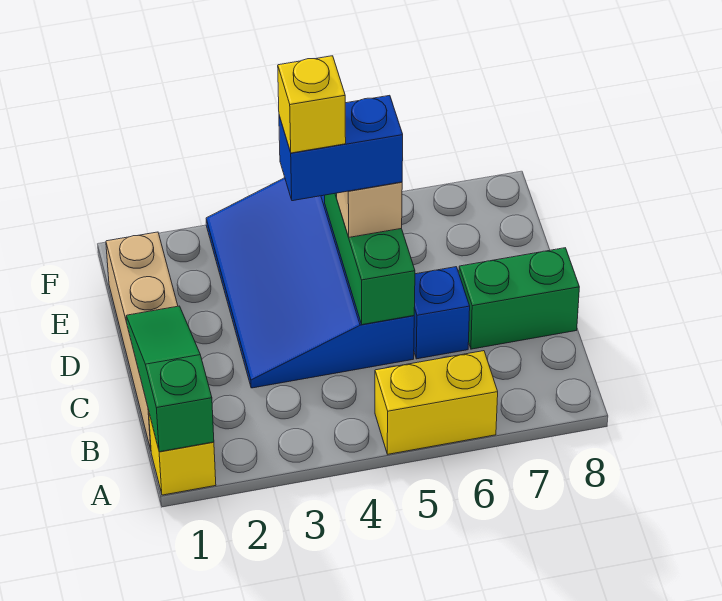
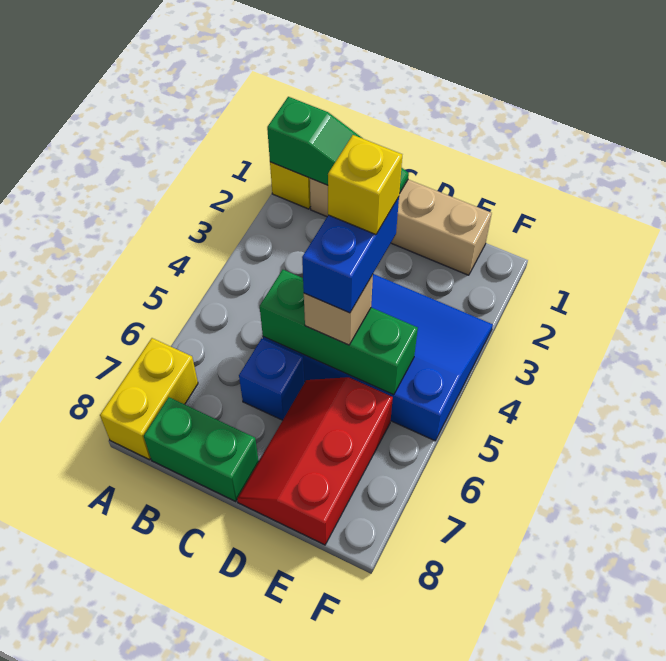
yellow 1x2 brick [375,351,498,454] -> yellow 1x2 brick moved to [100,338,198,460]
green 1x2 brick [459,248,579,349] -> green 1x2 brick turned to [144,397,259,501]
none -> red 2x3 slope [237,377,393,545]

